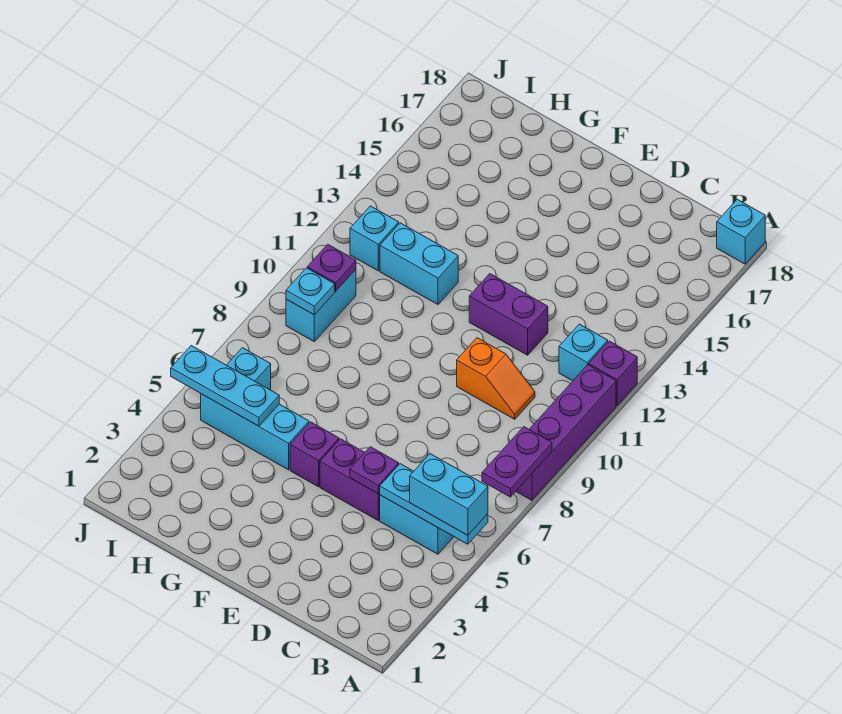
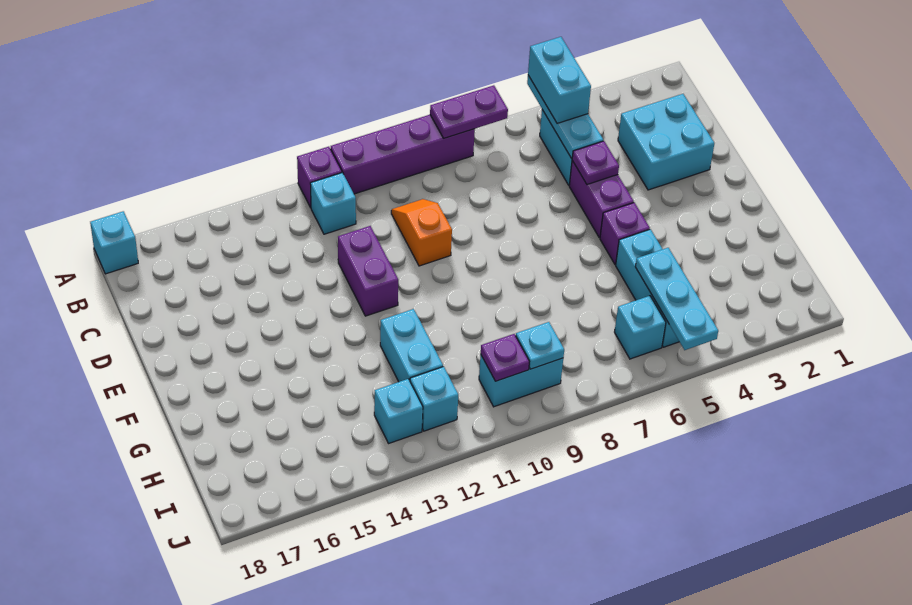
none -> cyan 2x2 brick [618,94,714,190]
none -> cyan 1x1 brick [374,379,423,444]

